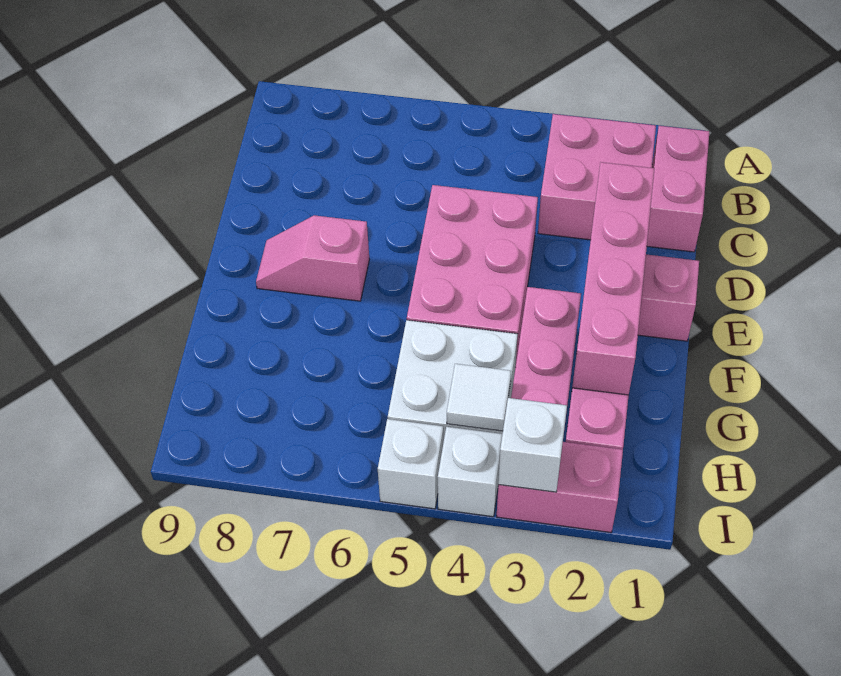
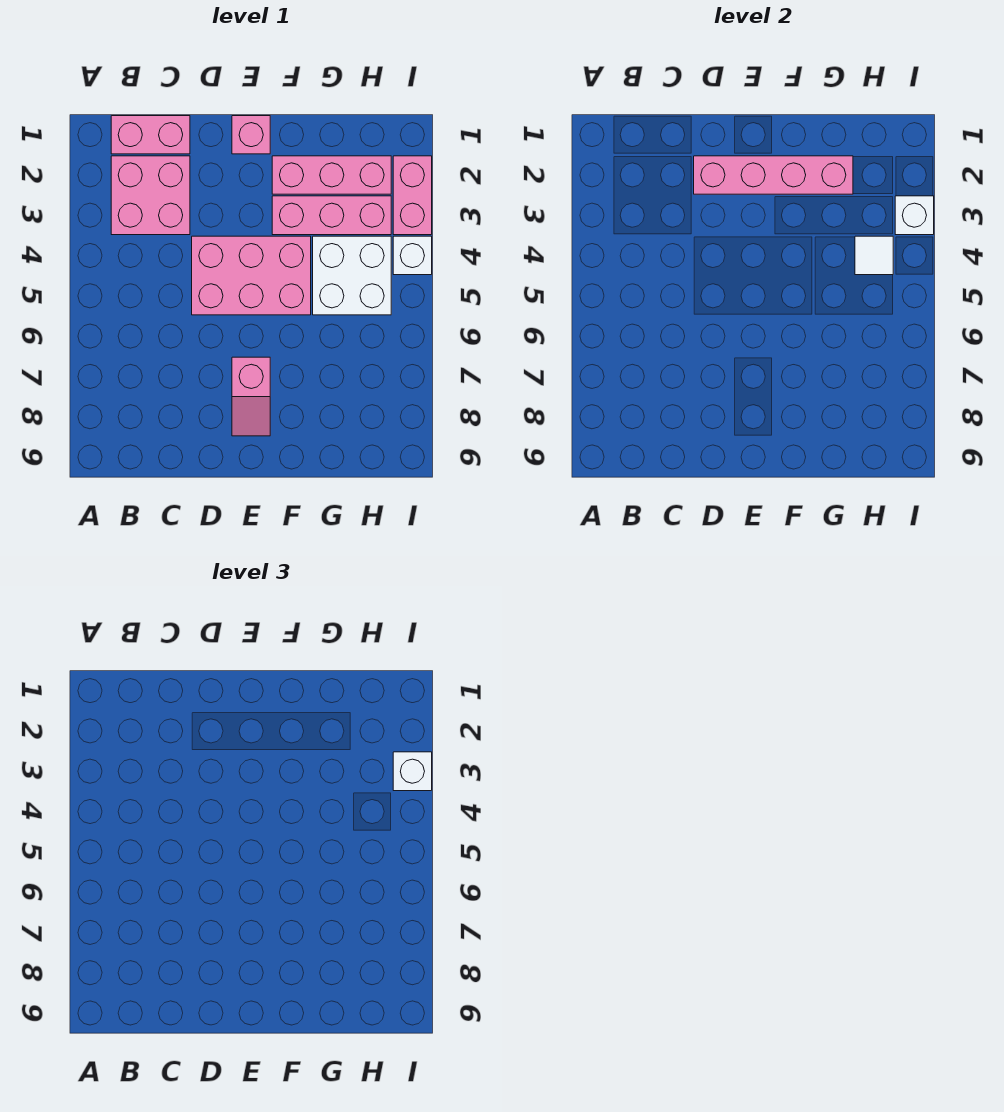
white 1x1 brick [378,419,443,509] -> white 1x1 brick moved to [393,752,432,791]

